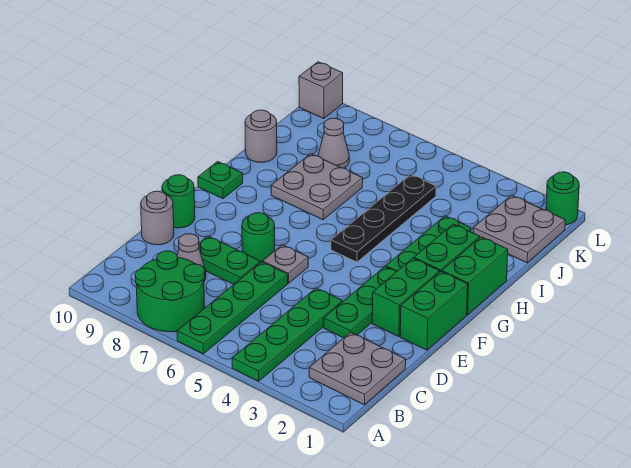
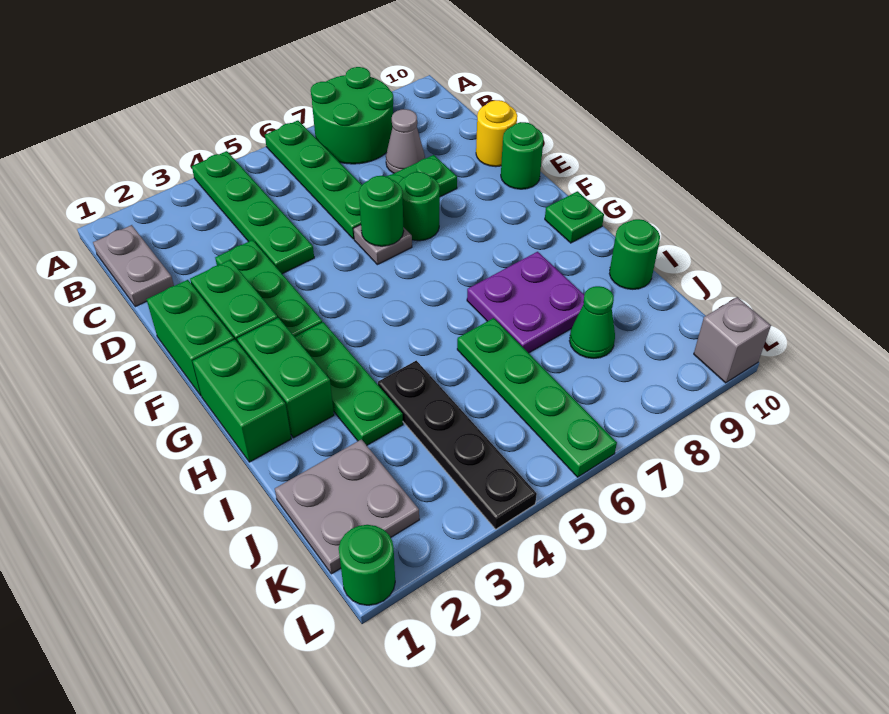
grey 2x2 plate [309,332,406,405] -> grey 1x2 plate [93,225,174,307]
grey 1x1 round brick [141,191,174,245] -> yellow 1x1 round brick [476,100,517,167]
none -> green 1x1 round brick [359,176,404,246]
black 1x4 plate [331,174,436,262] -> black 1x4 plate moved to [378,361,537,529]
grey 2x2 plate [271,154,363,220] -> purple 2x2 plate [467,252,584,353]
none -> green 1x4 plate [457,318,617,477]
grey 1x1 round brick [245,110,277,162] -> green 1x1 round brick [609,219,660,289]
grey 1x1 cone [318,118,349,168] -> green 1x1 cone [569,286,615,358]

